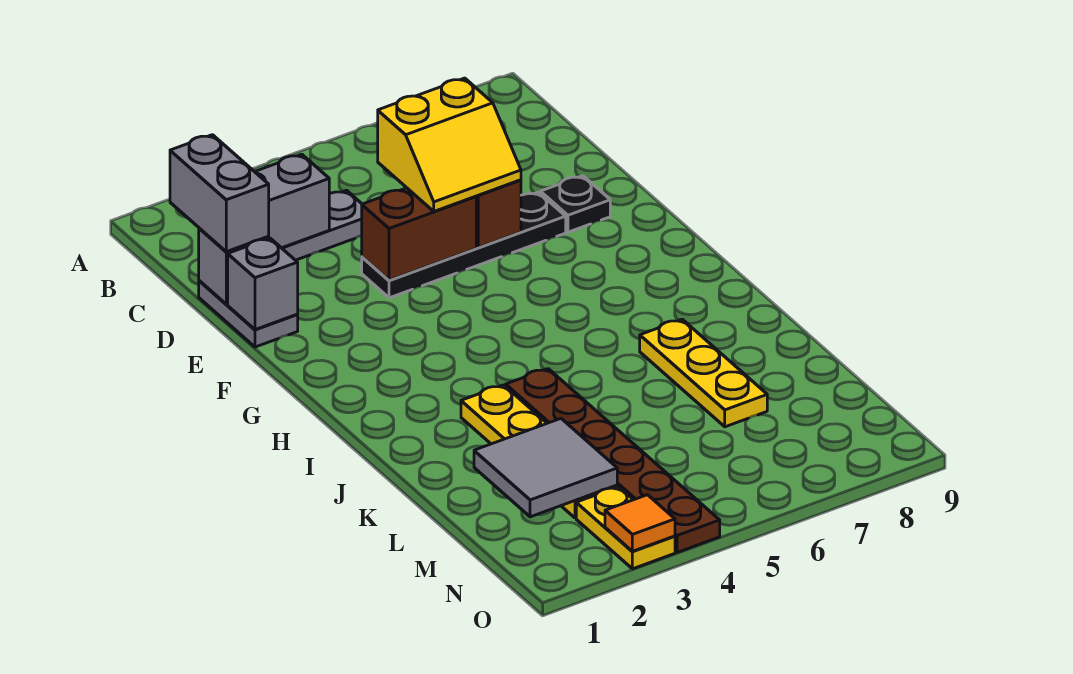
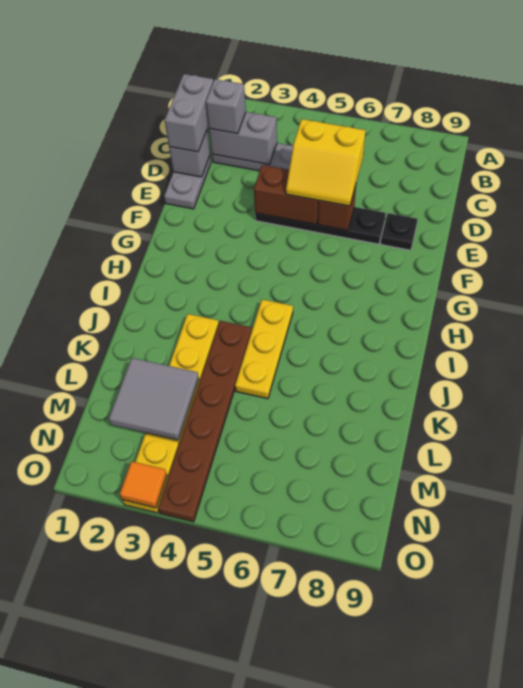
grey 1x1 brick [228,238,298,330] -> grey 1x1 brick moved to [206,79,246,134]
yellow 1x3 plate [640,319,767,427] -> yellow 1x3 plate moved to [235,300,293,399]

